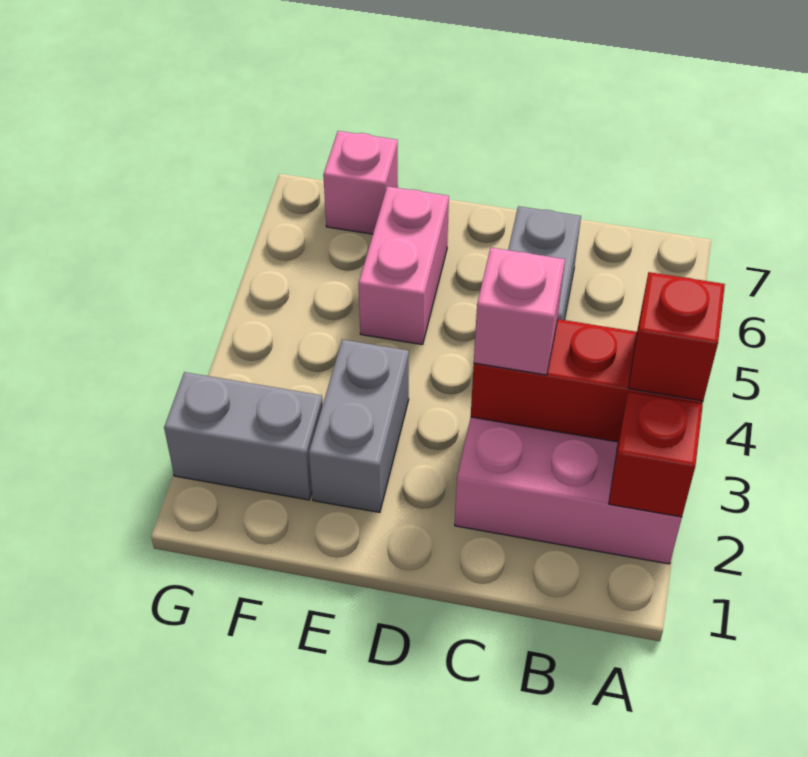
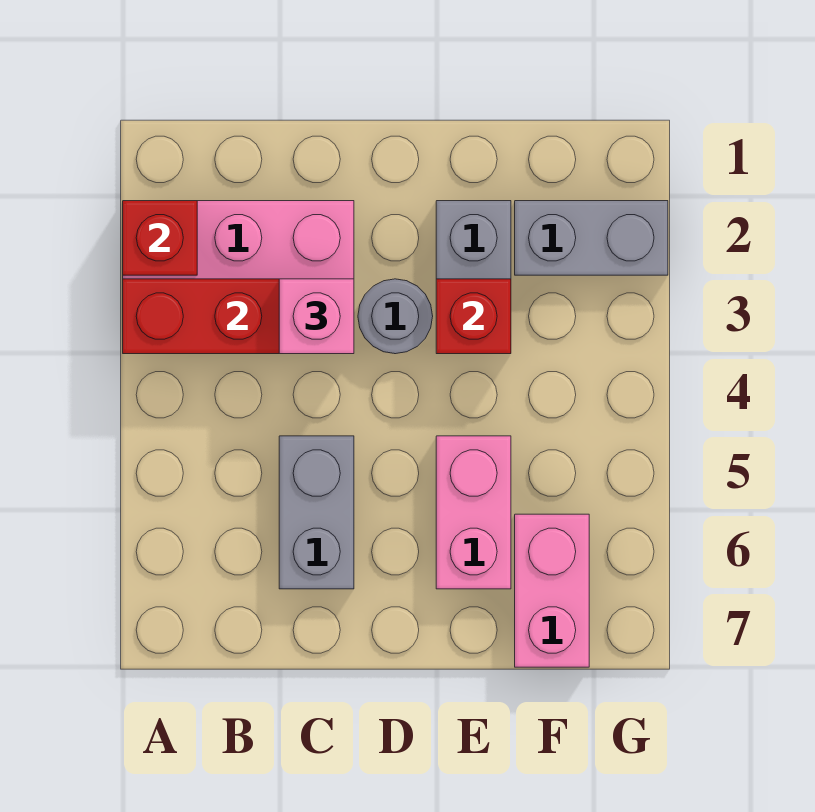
red 1x1 brick [629,272,725,401] -> red 1x1 brick moved to [436,279,511,354]
none -> grey 1x1 round brick [358,279,433,354]
pink 1x1 brick [323,131,398,234] -> pink 1x2 brick [515,514,589,667]

